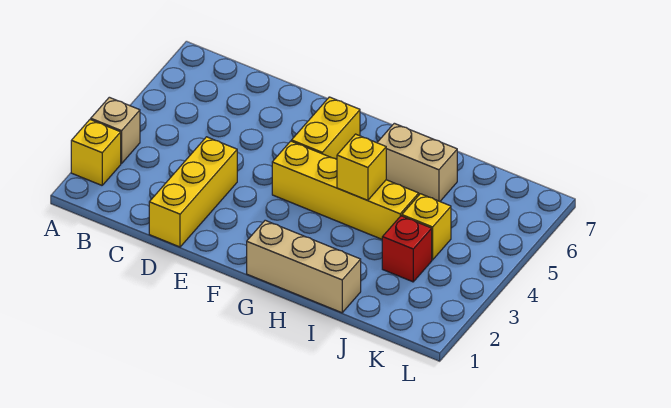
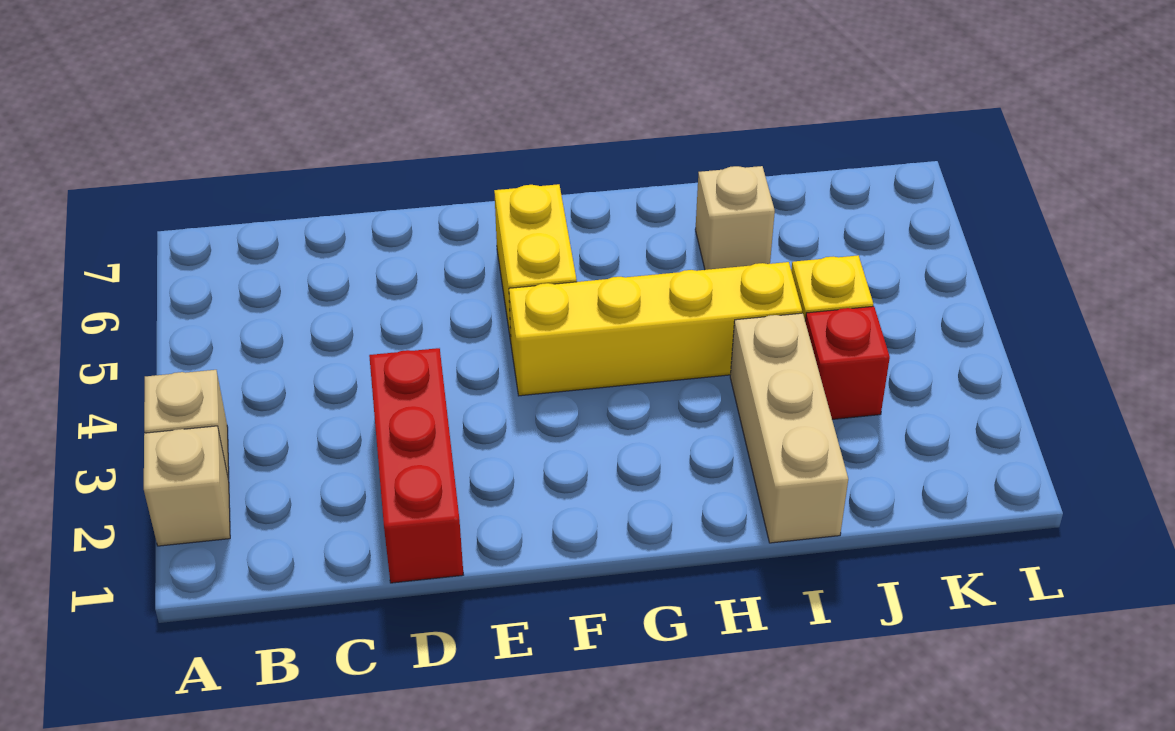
yellow 1x1 brick [71,119,121,185] -> tan 1x1 brick [144,426,230,546]
yellow 1x3 brick [149,137,237,247] -> red 1x3 brick [369,348,463,583]
tan 1x3 brick [247,220,361,313] -> tan 1x3 brick turned to [730,313,848,543]
yellow 1x1 brick [337,134,386,200] -> none
tan 1x2 brick [377,123,457,201] -> tan 1x1 brick [695,166,775,270]

